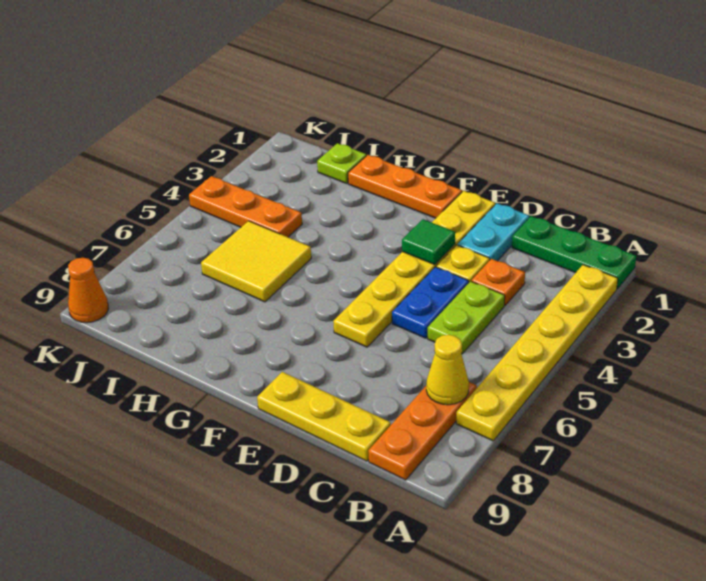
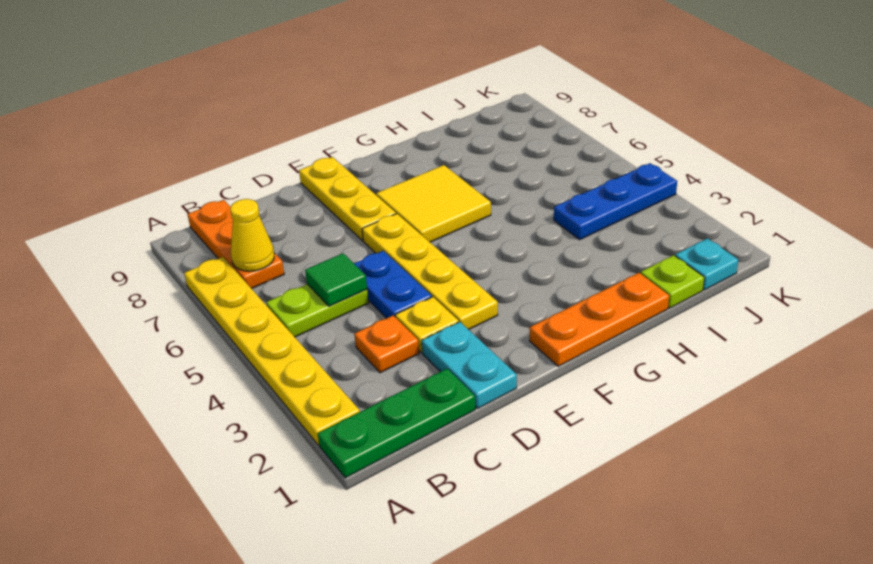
lime 1x2 plate [428,281,505,354] -> lime 1x2 plate turned to [266,284,369,337]
yellow 1x3 plate [257,372,391,461] -> yellow 1x3 plate turned to [299,157,396,241]
yellow 1x6 plate [333,191,495,347] -> yellow 1x4 plate [362,214,498,330]
green 1x1 tile [402,219,455,265] -> green 1x1 tile moved to [305,253,367,306]
yellow 2x2 tile [201,221,311,302] -> yellow 2x2 tile moved to [376,165,491,242]
orange 1x3 plate [189,176,302,237] -> blue 1x3 plate [554,163,677,240]
none -> cyan 1x1 plate [675,238,738,290]
orange 1x1 cone [68,258,108,323] -> none

